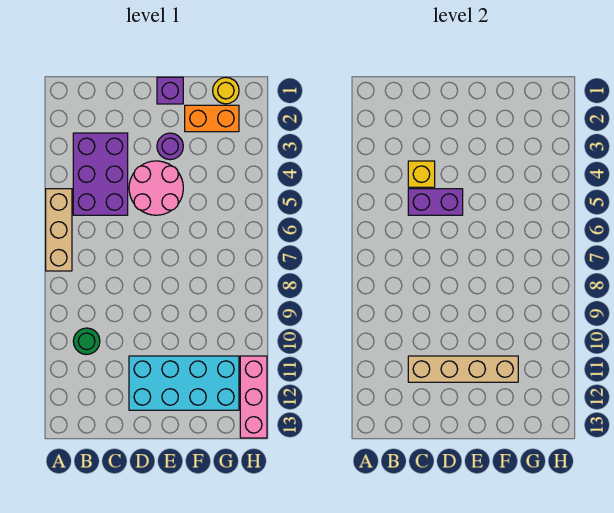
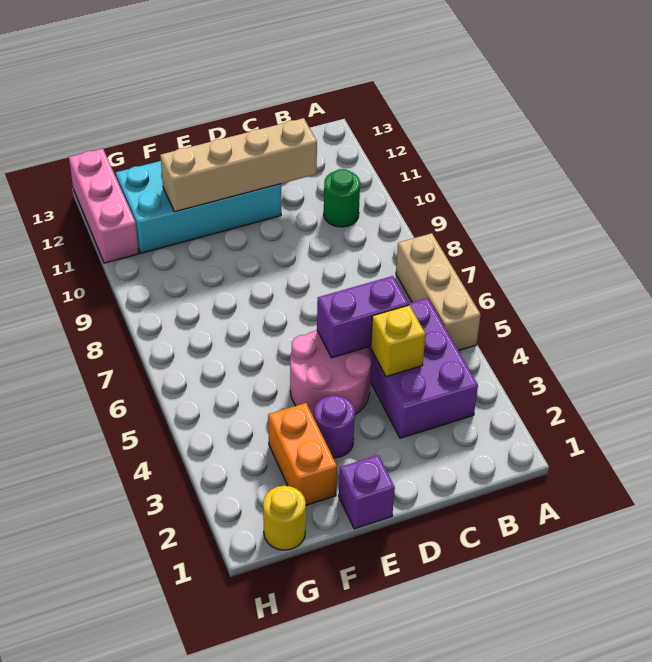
orange 1x2 brick [185,105,239,132] -> orange 1x2 brick turned to [268,403,337,505]

